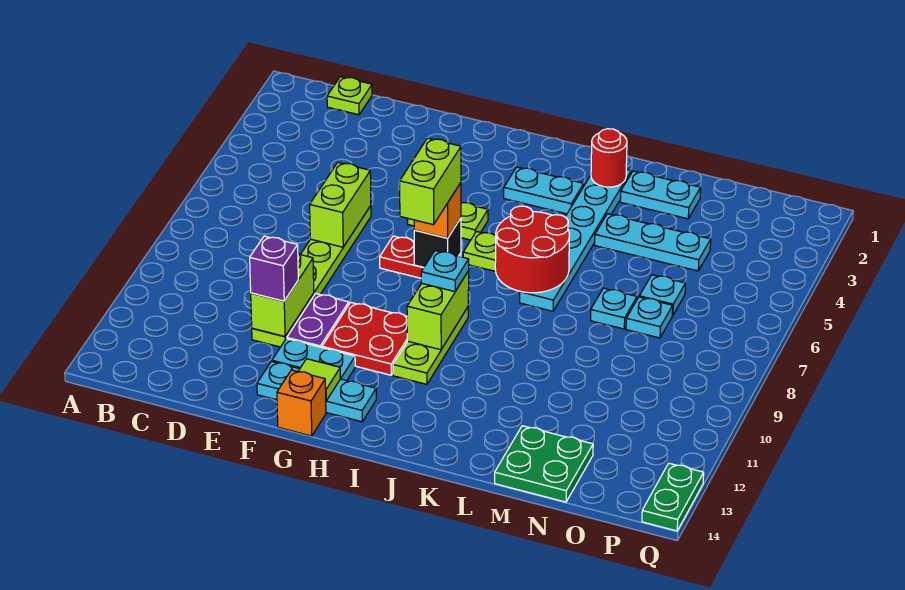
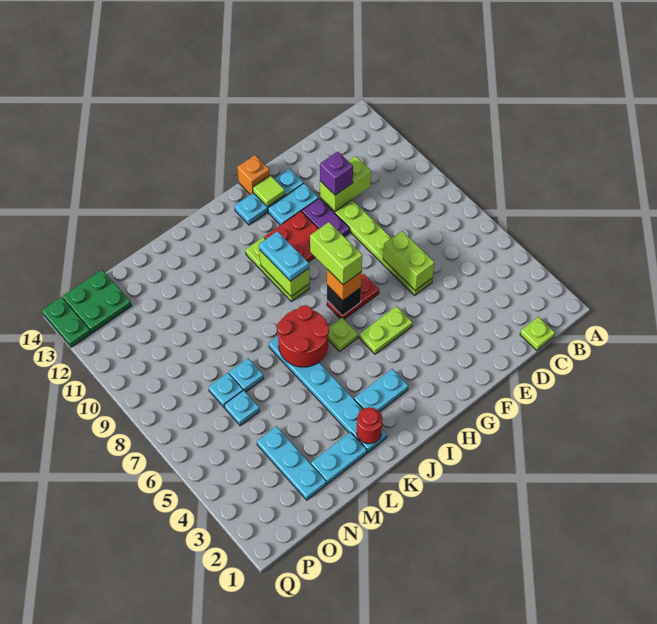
lime 1x2 brick [251,254,314,336] -> lime 1x2 brick turned to [320,156,371,211]
cyan 1x1 plate [421,251,469,292] -> cyan 1x2 plate [259,231,309,281]
cyan 1x3 plate [595,214,711,271] -> cyan 1x3 plate turned to [257,426,326,500]
green 2x2 plate [495,426,593,502] -> green 2x2 plate moved to [63,270,132,333]

